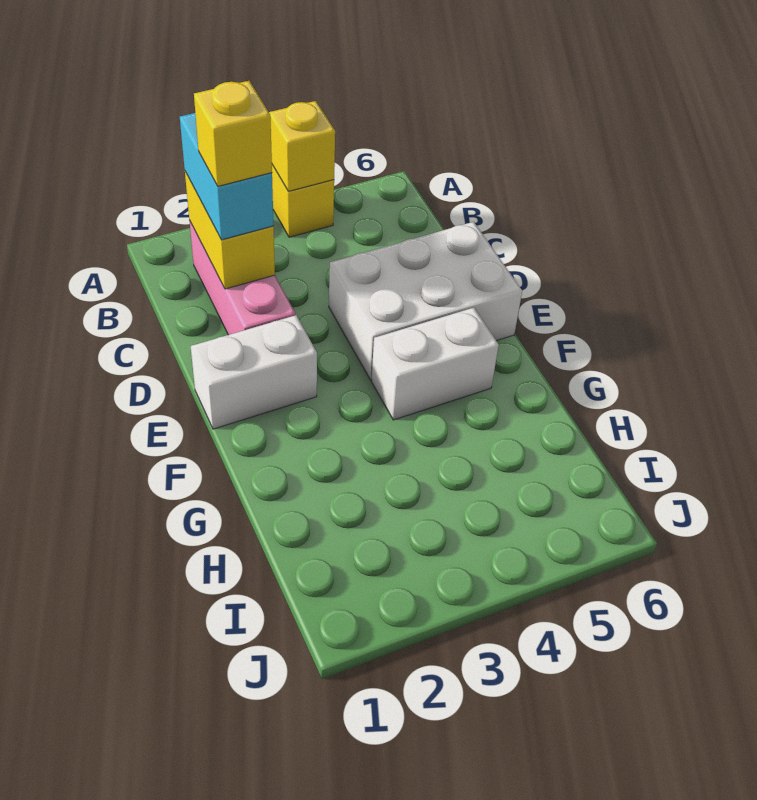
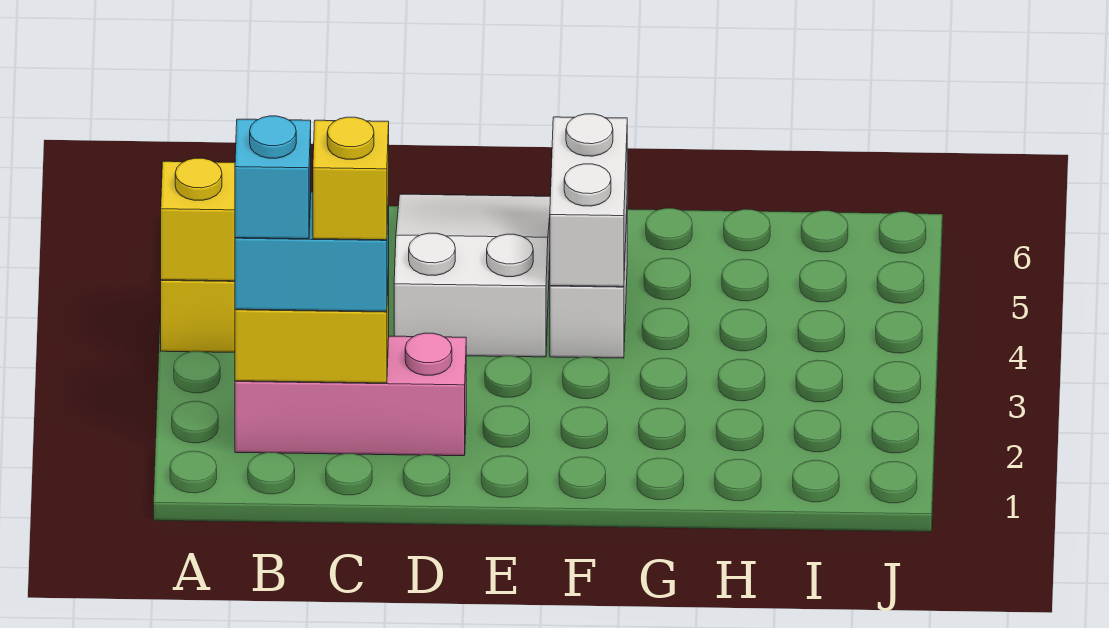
none -> cyan 1x1 brick [235,116,311,239]
white 2x3 brick [329,222,522,380] -> white 2x3 slope [394,194,550,357]
white 1x2 brick [191,315,317,429] -> white 1x2 brick moved to [550,114,627,287]

